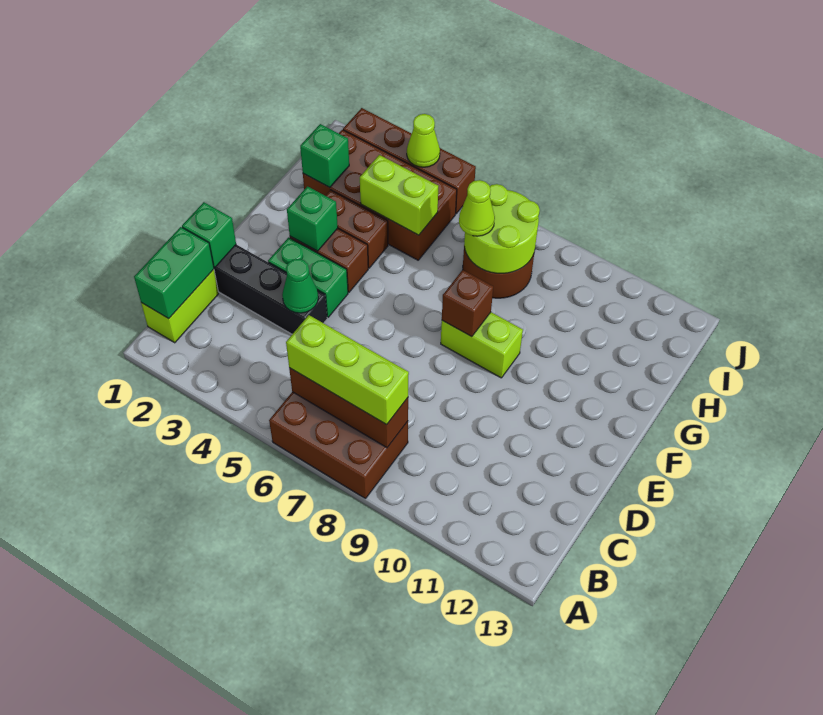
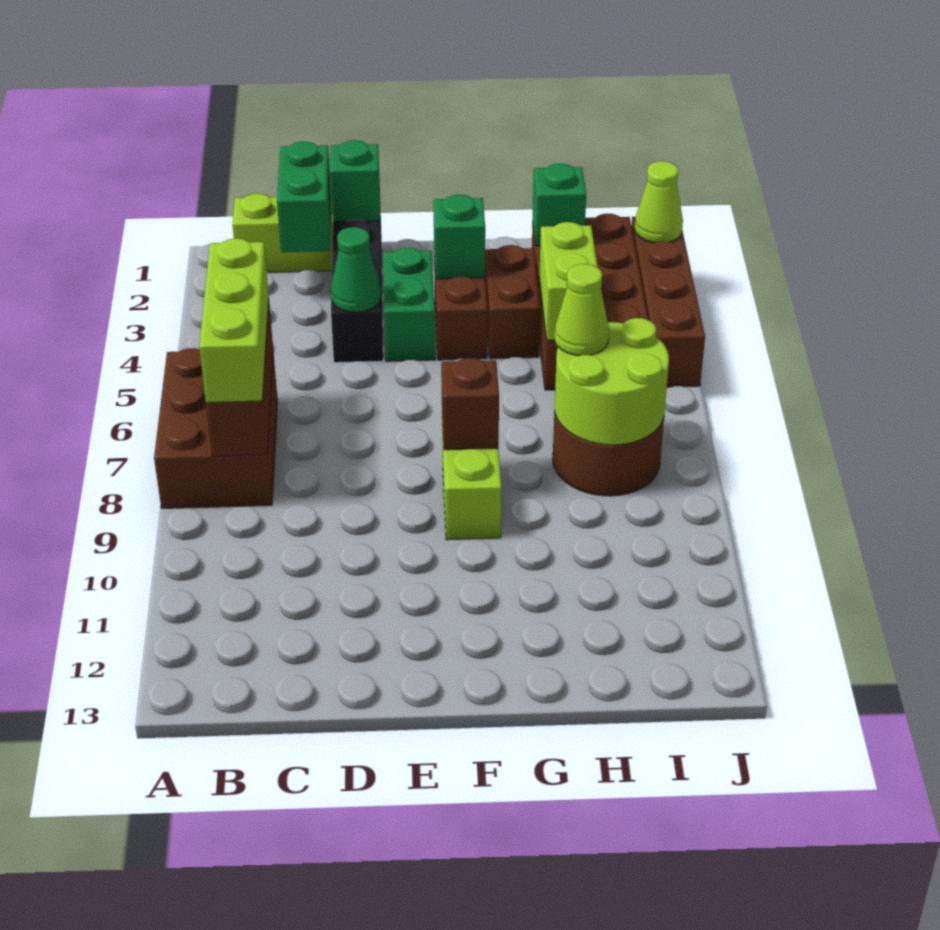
green 1x2 brick [134,227,214,319] -> green 1x2 brick turned to [277,142,331,252]
lime 1x1 cone [407,114,440,167] -> lime 1x1 cone moved to [635,161,683,243]

